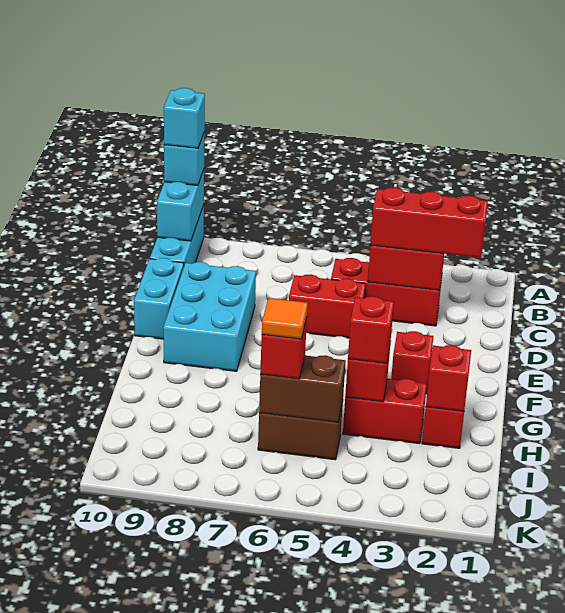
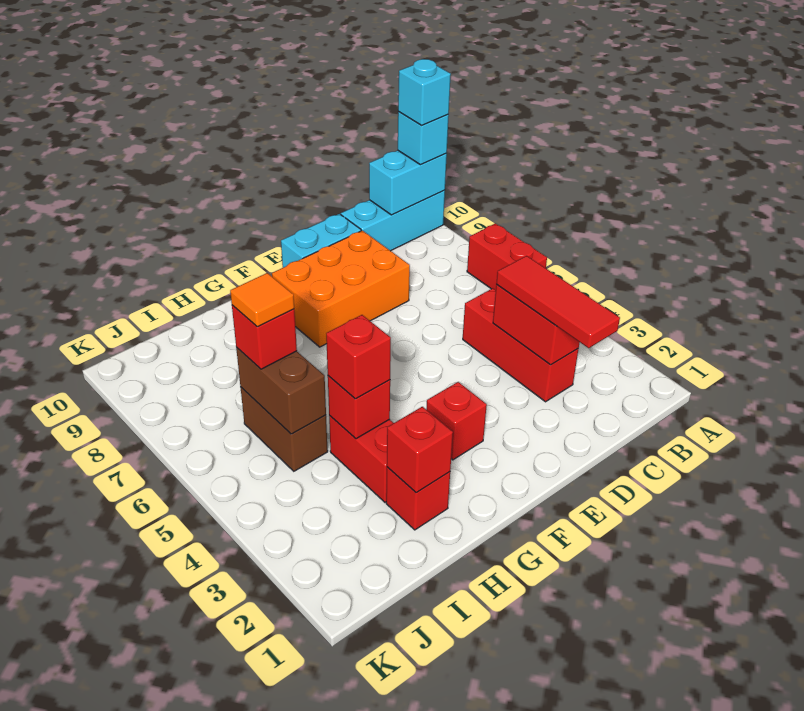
red 1x3 brick [371,187,488,258] -> red 1x3 tile [496,256,620,348]
red 1x2 brick [289,274,366,338] -> red 1x2 brick moved to [467,223,547,290]
cyan 2x3 brick [163,262,256,371] -> orange 2x3 brick [272,231,410,347]

